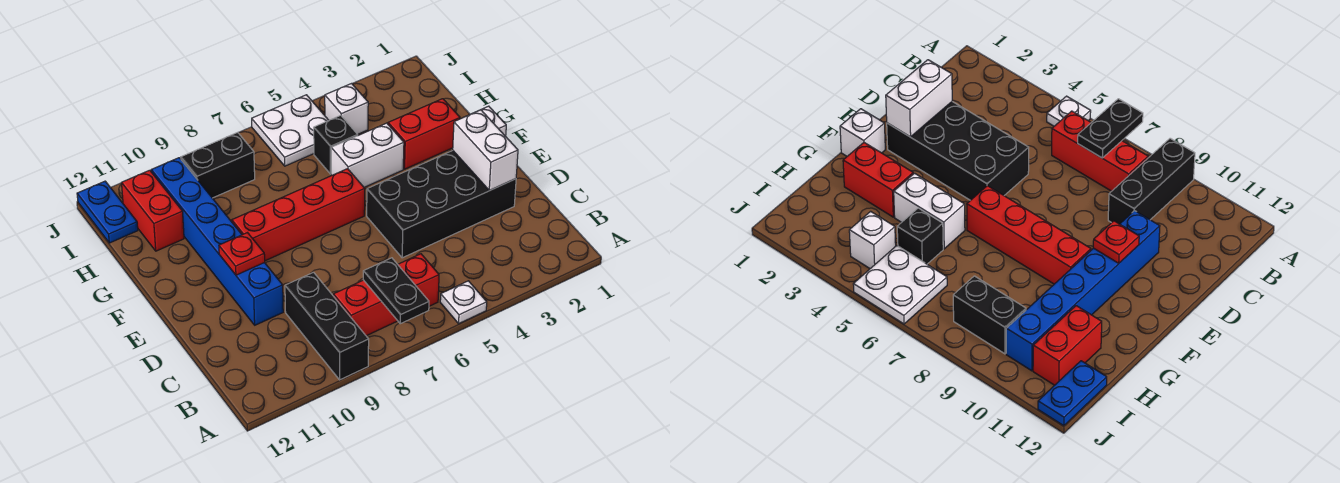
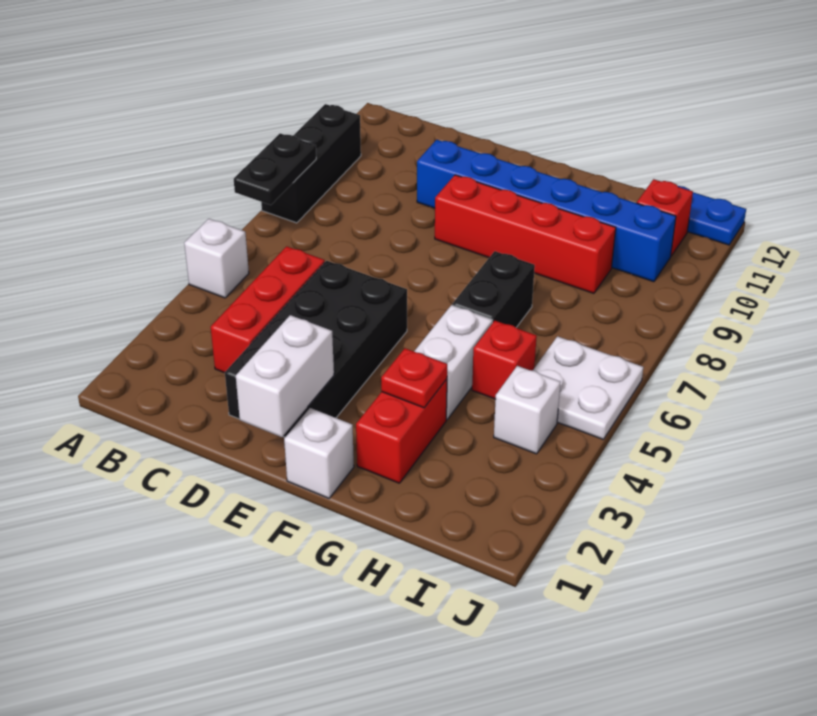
white 1x1 plate [440,281,487,324] -> white 1x1 brick [184,219,249,298]
black 1x2 plate [363,258,429,324] -> black 1x2 plate turned to [234,133,316,205]
black 1x3 brick [285,272,369,380] -> black 1x3 brick turned to [261,104,361,223]
red 1x3 brick [333,254,439,336] -> red 1x3 brick moved to [211,246,325,373]
white 1x2 brick [453,110,518,191] -> white 1x2 brick turned to [236,315,334,437]
red 1x1 plate [219,233,265,275] -> red 1x1 plate moved to [381,348,447,408]
red 1x4 brick [232,169,365,261] -> red 1x4 brick turned to [435,175,616,293]
black 1x1 brick [314,115,358,174] -> red 1x1 brick [472,321,537,399]
red 1x2 brick [122,170,184,251] -> red 1x1 brick [637,179,693,256]
black 1x2 brick [181,133,255,198] -> black 1x2 brick moved to [452,251,535,327]

